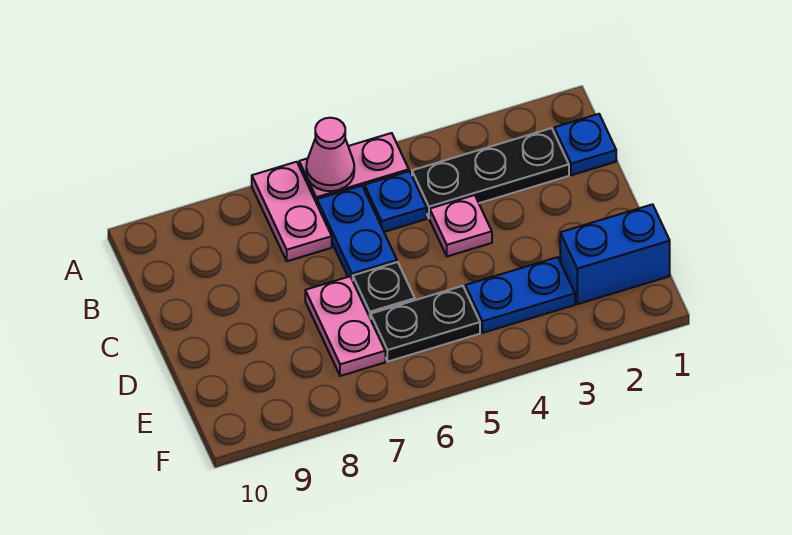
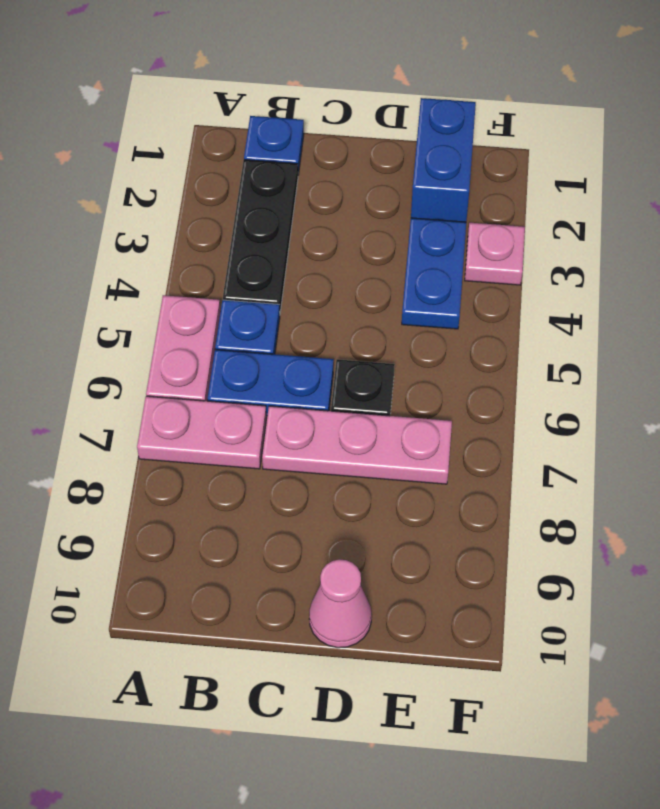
pink 1x1 cone [306,118,354,191] -> pink 1x1 cone moved to [309,560,372,648]
pink 1x1 plate [430,195,492,256] -> pink 1x1 plate moved to [465,223,525,285]
pink 1x2 plate [305,276,385,376] -> pink 1x3 plate [262,406,452,484]
black 1x2 plate [371,286,480,361] -> none

